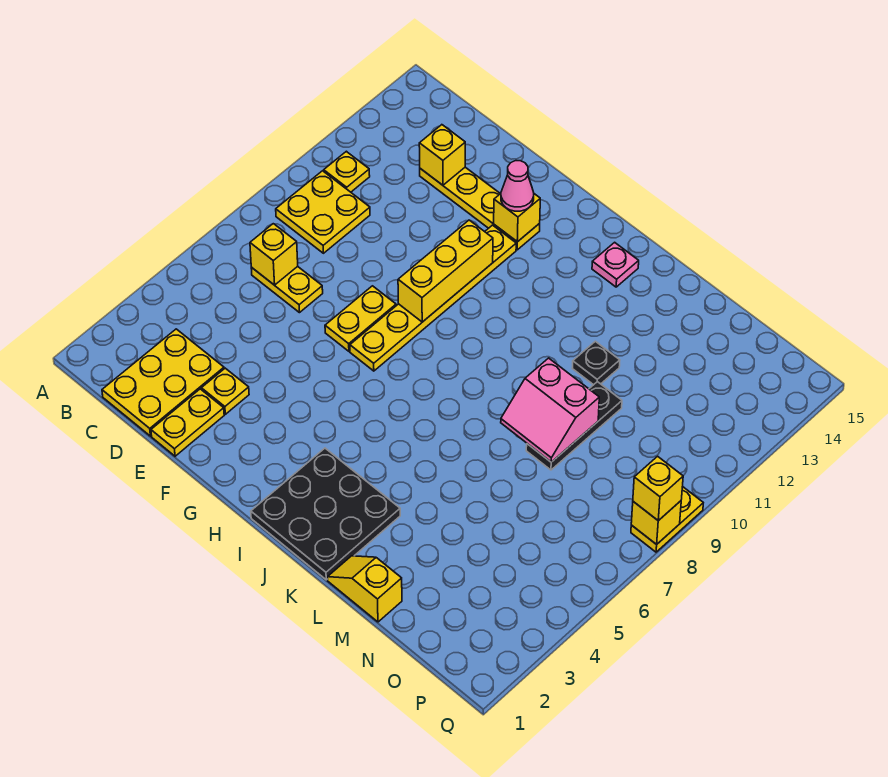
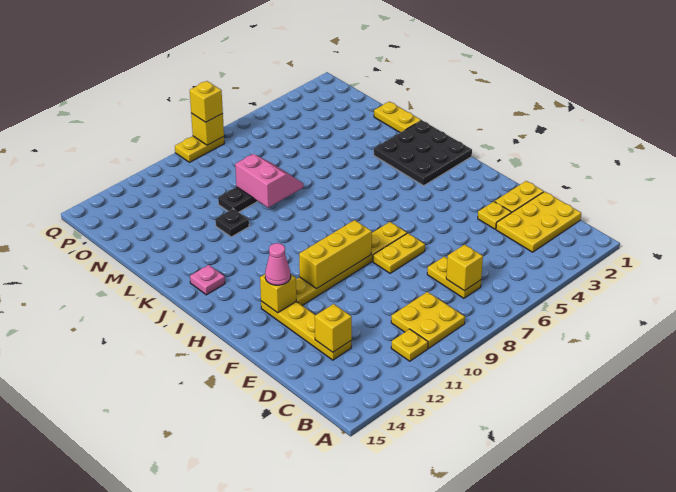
yellow 1x2 slope [327,556,402,622] -> yellow 1x2 plate [374,102,421,133]

